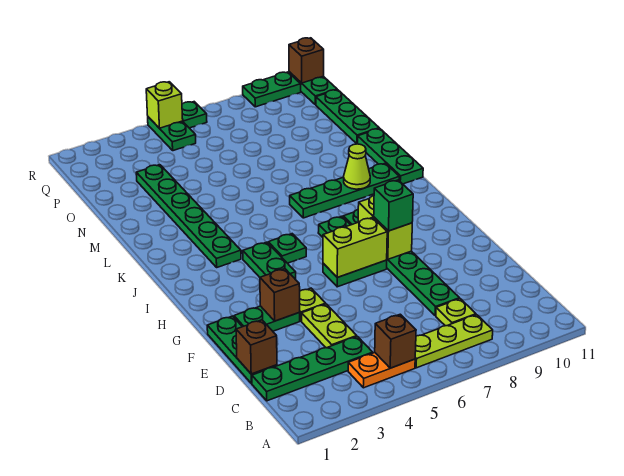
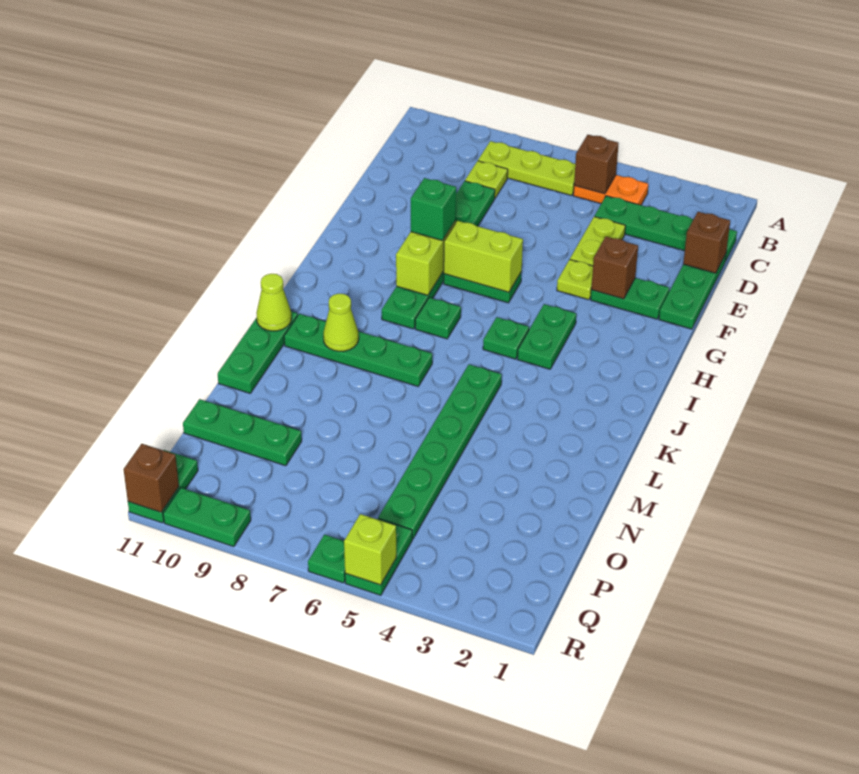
green 1x6 plate [136,165,241,267] -> green 1x6 plate moved to [378,364,502,538]
none -> lime 1x1 cone [256,274,292,331]
green 1x3 plate [316,90,379,144] -> green 1x3 plate turned to [183,399,302,466]

